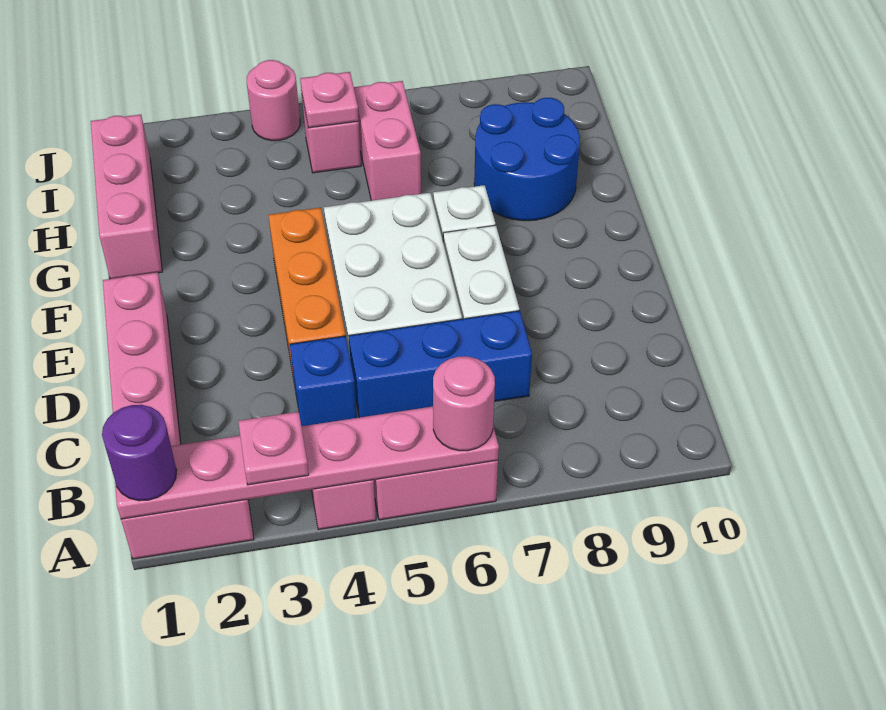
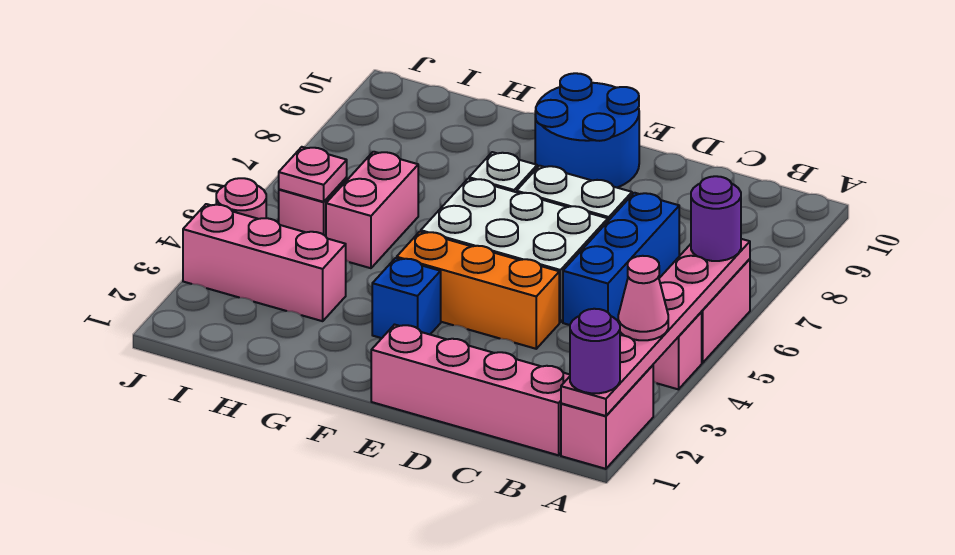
pink 1x1 plate [238,412,309,485] -> pink 1x1 cone [618,256,668,340]
pink 1x1 round brick [433,356,495,451] -> purple 1x1 round brick [691,176,741,261]
blue 1x1 brick [290,336,357,426] -> blue 1x1 brick moved to [372,258,441,338]
pink 1x3 brick [91,115,162,279] -> pink 1x3 brick moved to [183,204,346,321]
blue 2x2 round brick [474,98,580,221] -> blue 2x2 round brick moved to [535,73,639,188]
pink 1x2 brick [354,81,421,200] -> pink 1x2 brick turned to [326,152,418,268]

